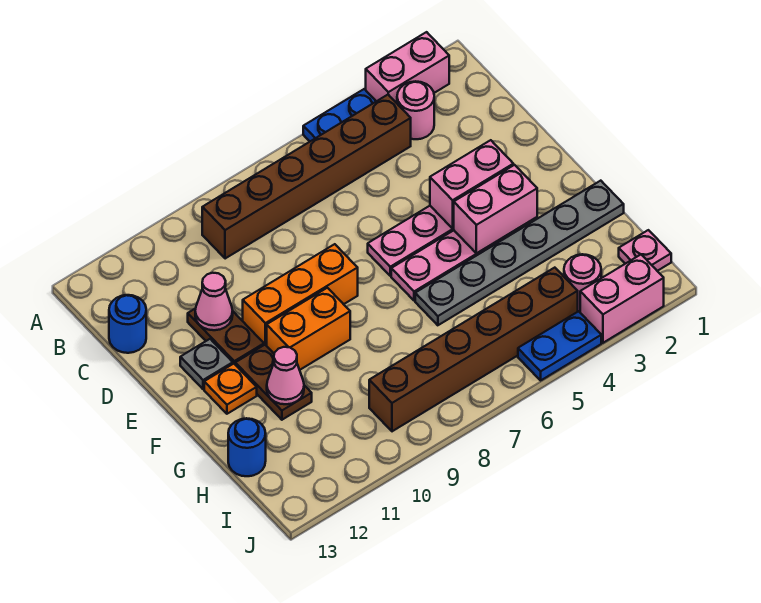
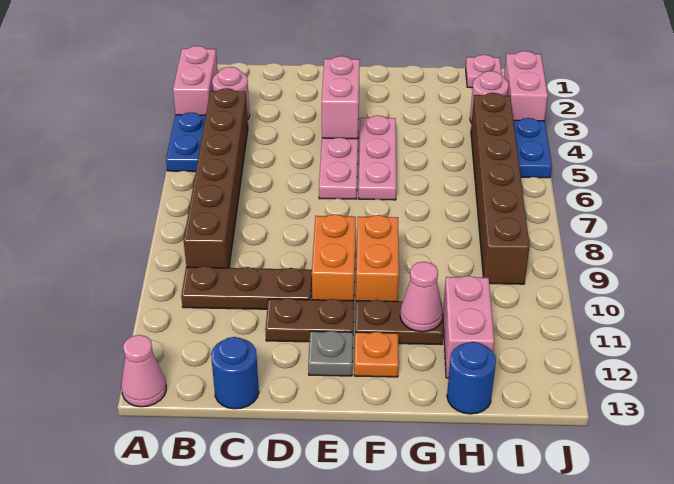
none -> brown 1x3 plate [181,266,312,309]
pink 1x1 cone [195,273,233,330] -> pink 1x1 cone moved to [121,335,166,407]
orange 1x3 brick [243,244,358,346] -> orange 1x2 brick [312,214,356,301]
pink 1x2 brick [453,165,537,254] -> pink 1x2 brick moved to [443,276,494,378]
grey 1x6 plate [415,181,624,325] -> none

